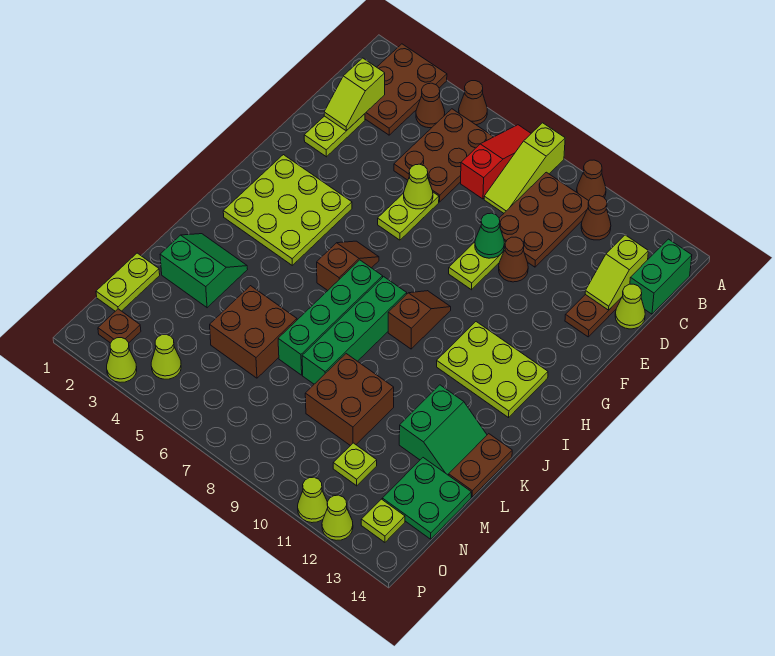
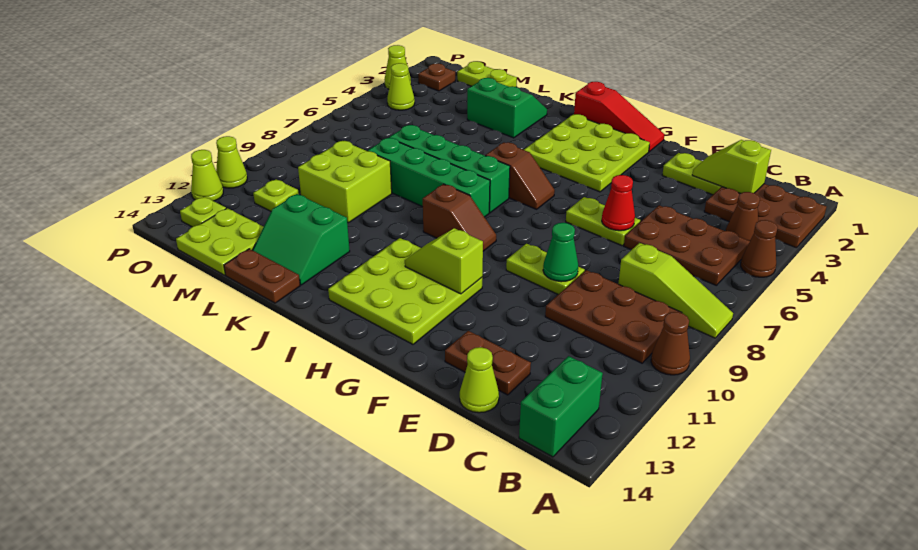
red 1x3 slope [461,125,531,199] -> red 1x3 slope moved to [574,82,664,152]
lime 1x3 slope [484,123,565,213] -> lime 1x3 slope turned to [618,243,733,338]
brown 1x1 cone [581,196,611,240] -> none
green 1x2 brick [630,239,692,314] -> green 1x2 brick turned to [519,356,603,457]
lime 1x2 slope [585,235,648,310] -> lime 1x2 slope moved to [405,228,483,294]
lime 1x1 cone [404,164,433,209] -> red 1x1 cone [602,175,635,231]
brown 1x1 cone [499,237,528,282] -> none
lime 2x3 plate [437,322,548,418] -> lime 3x3 plate [328,238,483,344]
green 2x2 slope [160,234,248,308] -> green 2x2 slope turned to [467,78,547,138]
brown 2x2 brick [210,286,297,378] -> none
brown 2x2 brick [305,354,394,446] -> lime 2x2 brick [298,141,392,223]
green 2x2 plate [382,458,471,539] -> lime 2x2 plate [176,208,263,275]

